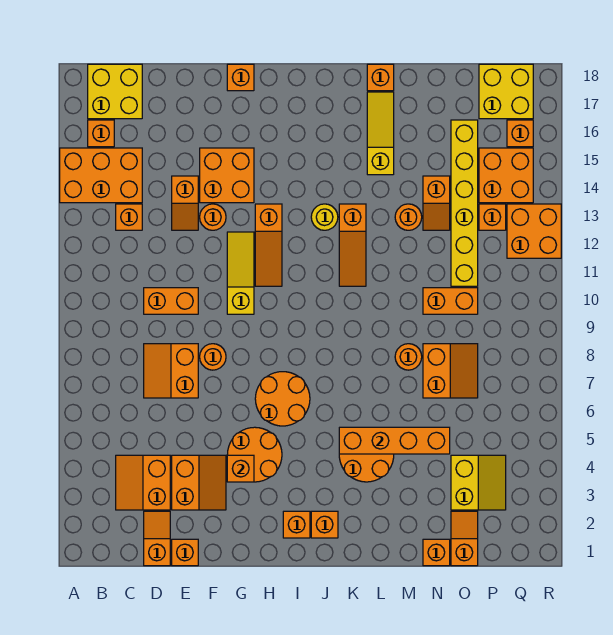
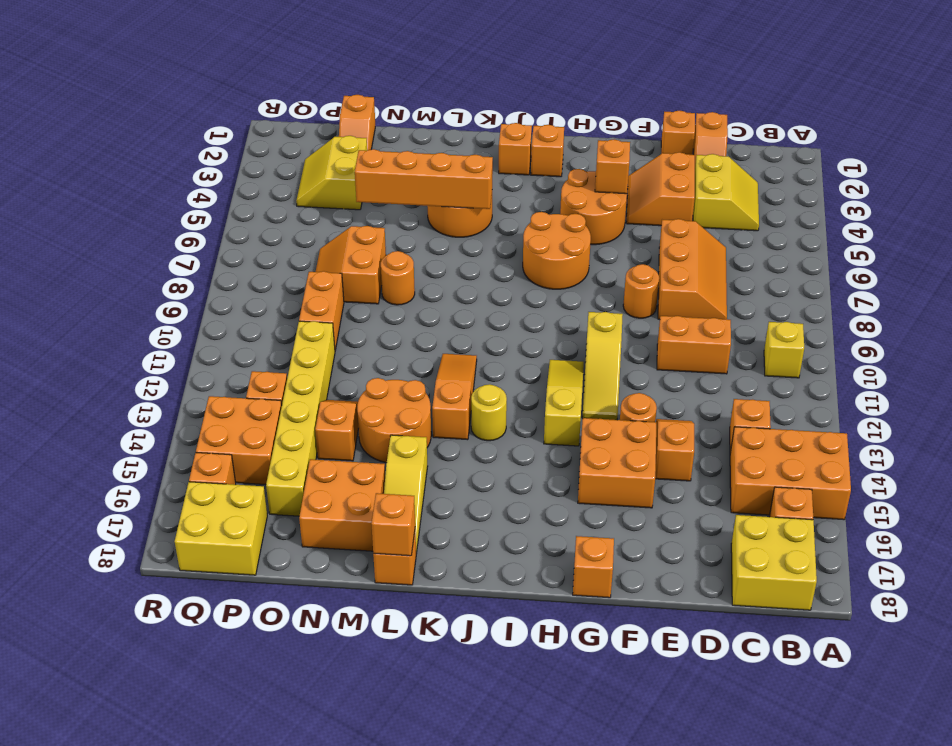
none -> yellow 1x1 brick [764,322,804,378]
orange 2x2 slope [116,455,170,510] -> yellow 2x2 slope [693,154,759,231]
orange 2x2 slope [144,344,198,398] -> orange 2x3 slope [658,219,727,319]
orange 1x3 slope [255,204,282,286] -> yellow 1x3 slope [544,360,584,446]
orange 1x1 round brick [395,204,422,230] -> orange 2x2 round brick [357,378,431,463]
orange 1x1 brick [423,539,450,566] -> orange 1x1 brick moved to [371,493,415,556]
orange 1x2 brick [423,288,478,314] -> orange 1x2 brick turned to [299,271,344,350]
orange 2x2 brick [507,204,561,258] -> orange 2x2 brick moved to [299,459,385,551]

